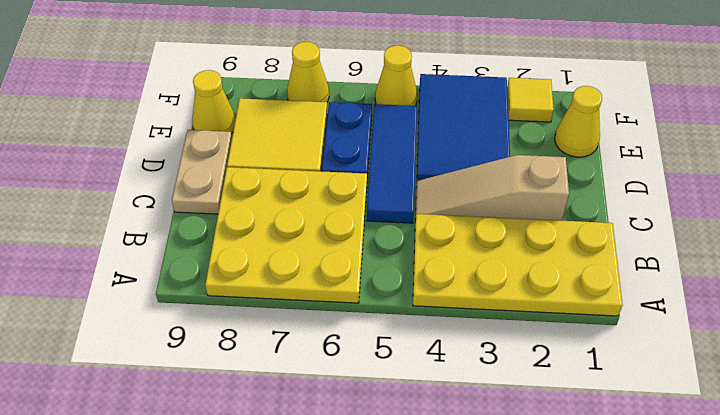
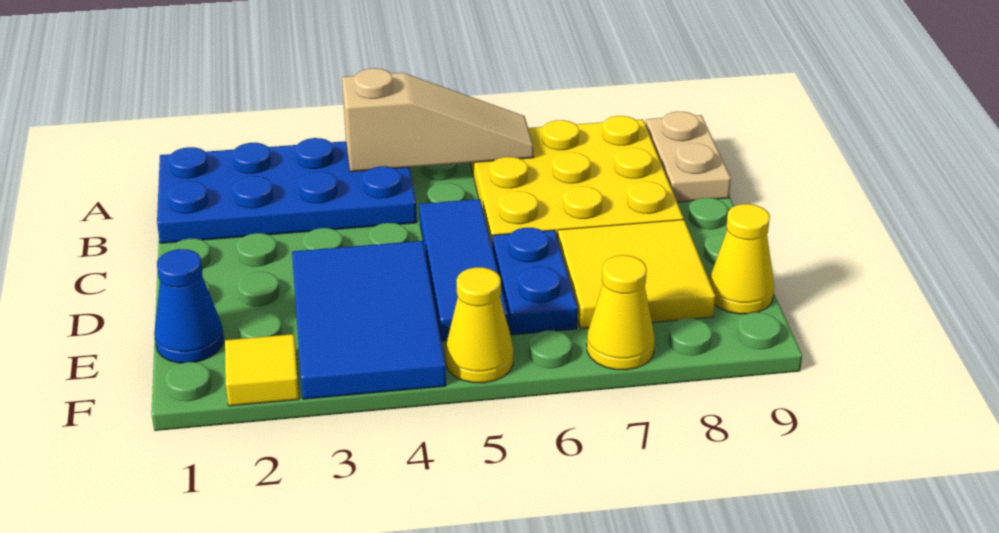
yellow 2x4 plate [413,214,622,316] -> blue 2x4 plate [157,138,417,243]
tan 1x3 slope [415,155,569,221] -> tan 1x3 slope moved to [342,68,534,172]
tan 1x2 plate [172,130,232,214] -> tan 1x2 plate moved to [646,111,731,202]
yellow 1x1 cone [555,86,602,157] -> blue 1x1 cone [154,249,224,363]

